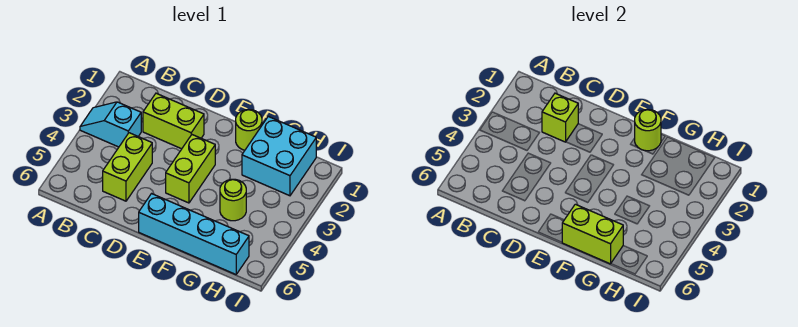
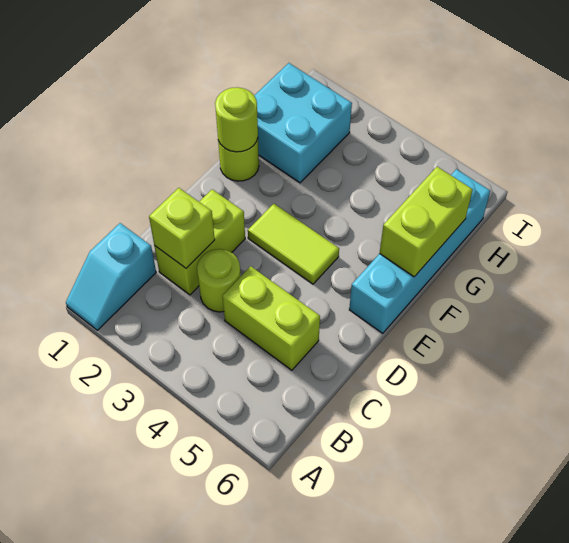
cyan 1x2 slope [80,102,141,147] -> cyan 1x2 slope moved to [66,223,156,330]
lime 1x2 brick [166,135,215,203] -> lime 1x2 tile [248,204,339,284]
lime 1x1 round brick [220,179,246,221] -> lime 1x1 round brick moved to [197,249,241,312]

